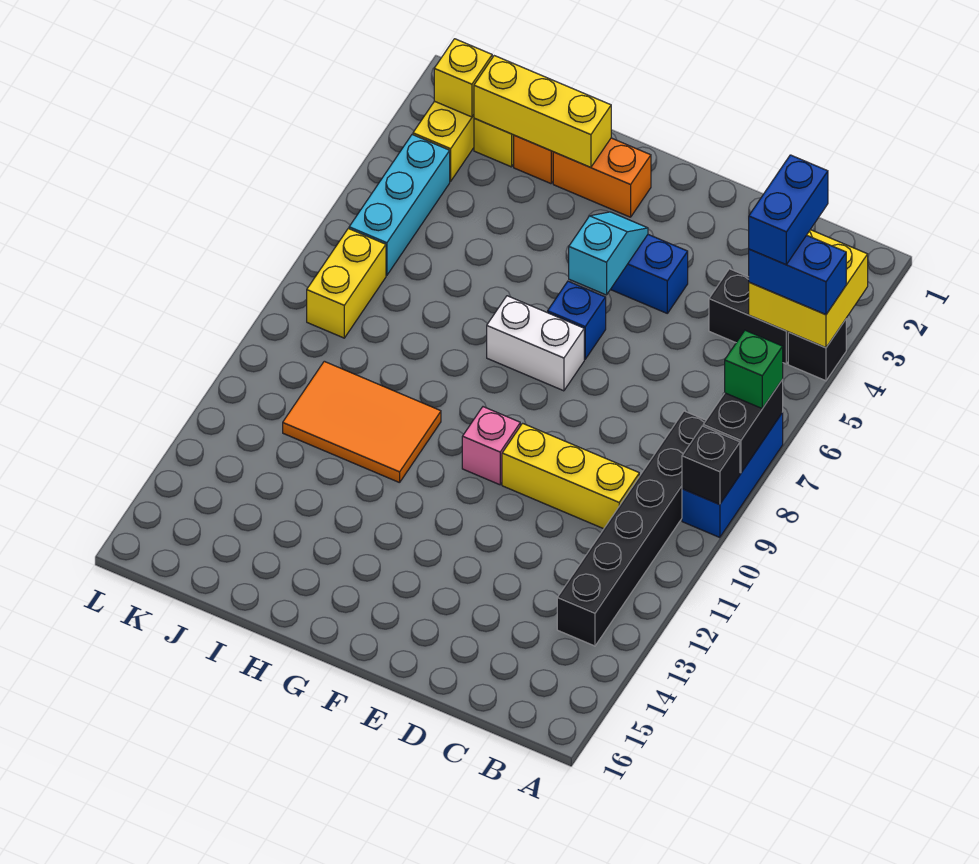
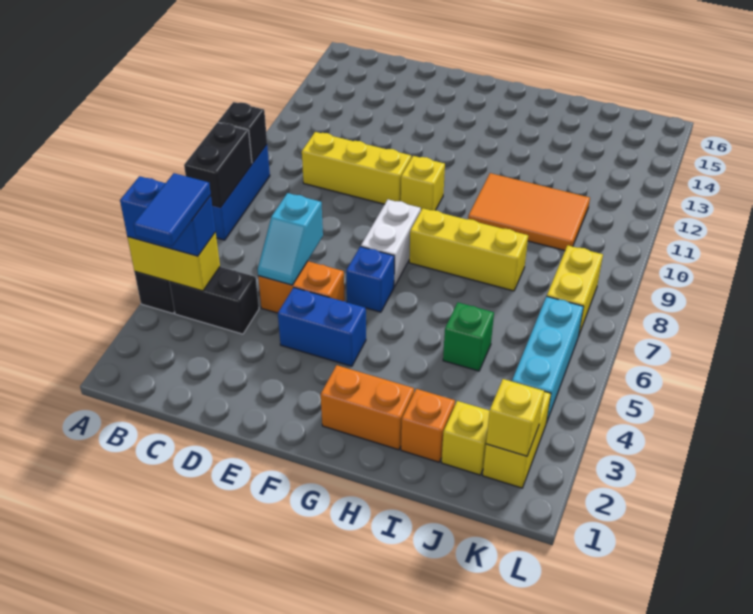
yellow 2x2 brick [749,230,868,348] -> yellow 1x2 brick [128,232,220,291]
green 1x1 brick [725,330,783,408] -> green 1x1 brick moved to [443,302,494,371]
blue 1x2 brick [749,155,828,265] -> blue 1x2 tile [134,173,211,246]
black 1x6 brick [557,411,706,646] -> none
none -> orange 1x2 brick [258,261,345,313]
cyan 1x2 slope [569,212,648,295] -> cyan 1x2 slope moved to [258,193,323,285]
white 1x2 brick [487,296,584,391] -> white 1x2 brick turned to [361,199,421,287]
pink 1x1 brick [462,407,520,485] -> yellow 1x1 brick [401,156,445,210]
yellow 1x3 brick [474,56,611,167] -> yellow 1x3 brick moved to [409,208,528,291]

